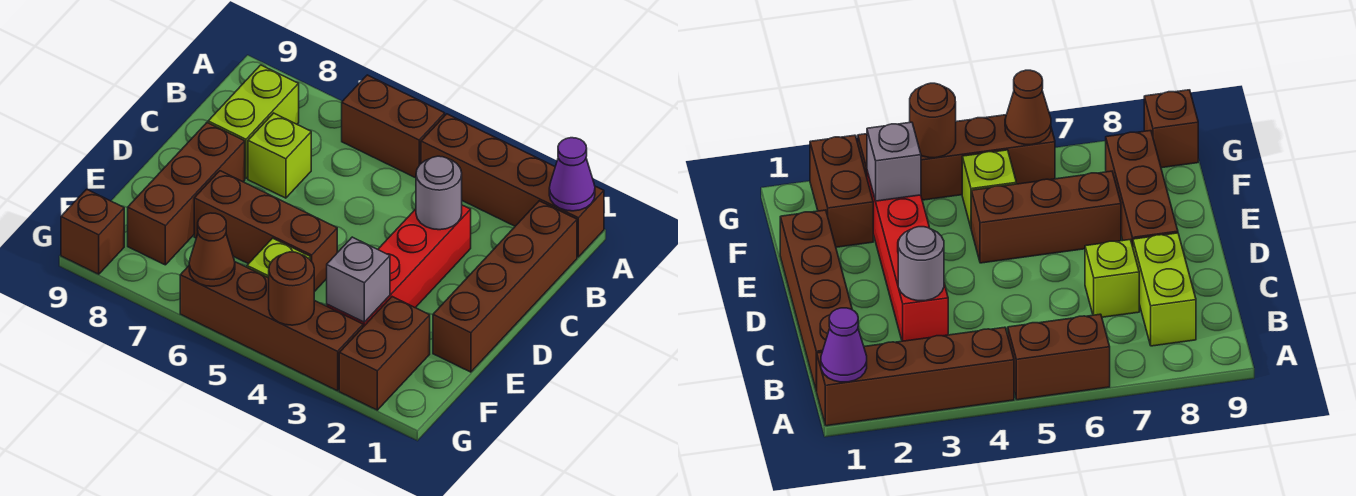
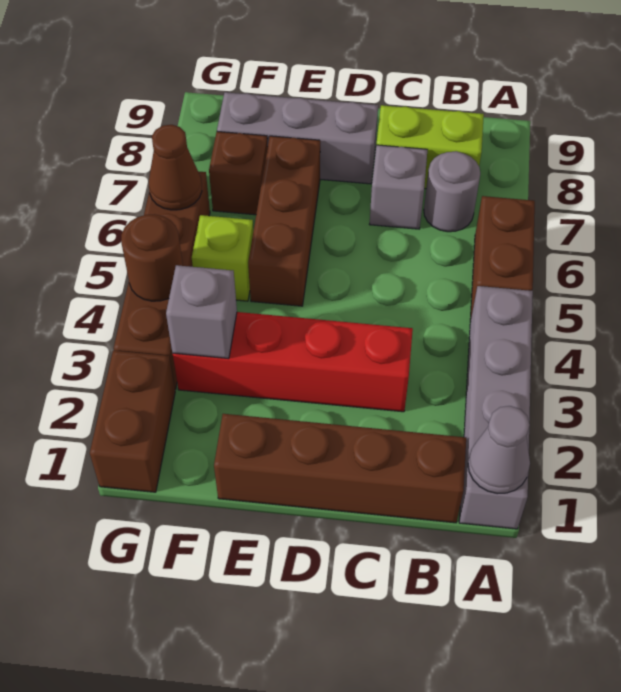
brown 1x4 brick [421,114,604,257] -> grey 1x4 brick [459,286,533,529]
purple 1x1 cone [549,138,595,211] -> grey 1x1 cone [468,406,530,494]
grey 1x1 round brick [416,156,462,230] -> grey 1x1 round brick moved to [424,151,480,232]
lime 1x1 brick [248,113,311,198] -> grey 1x1 brick [370,145,427,229]
brown 1x3 brick [128,123,245,265] -> grey 1x3 brick [217,92,378,184]
brown 1x2 brick [339,297,430,410] -> brown 1x2 brick turned to [90,350,175,492]
brown 1x1 brick [61,189,124,274] -> brown 1x1 brick moved to [209,132,268,215]

